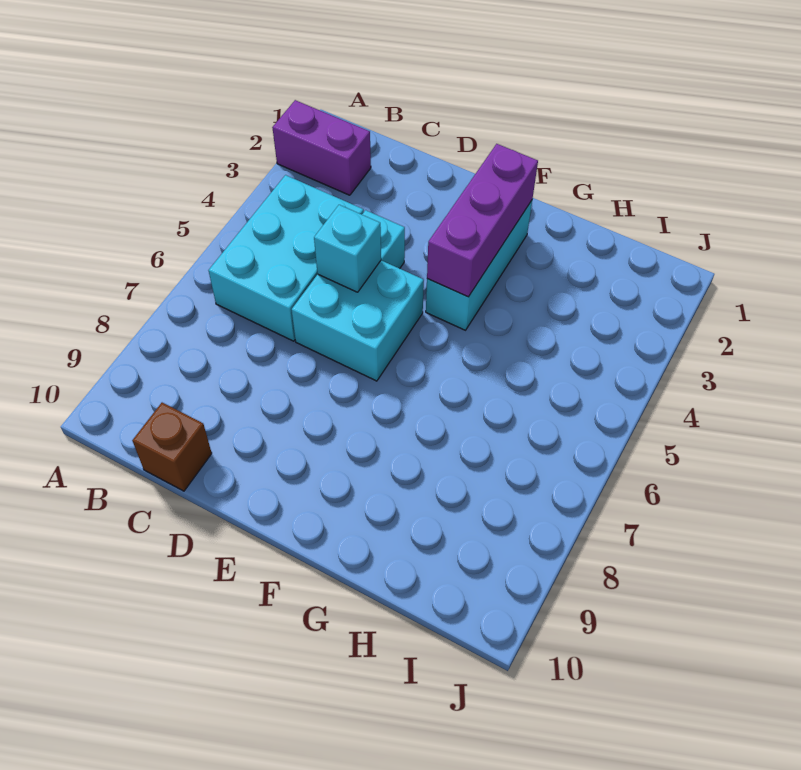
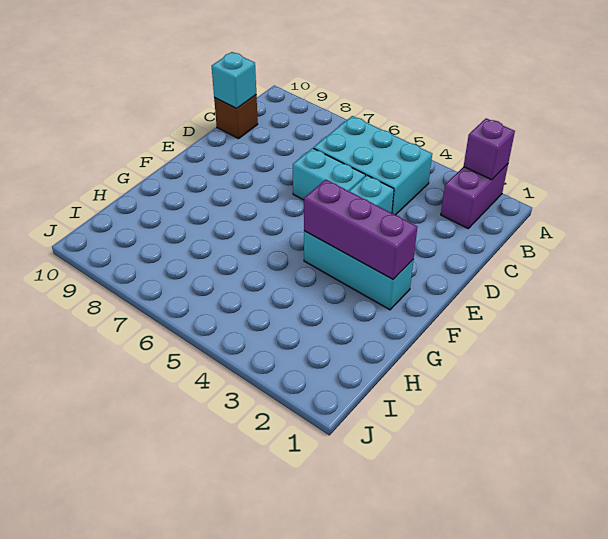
none -> purple 1x1 brick [464,118,515,180]
cyan 2x2 brick [292,260,424,381] -> cyan 1x2 brick [293,148,366,200]
cyan 1x1 brick [314,205,381,292] -> cyan 1x1 brick moved to [212,52,256,108]

